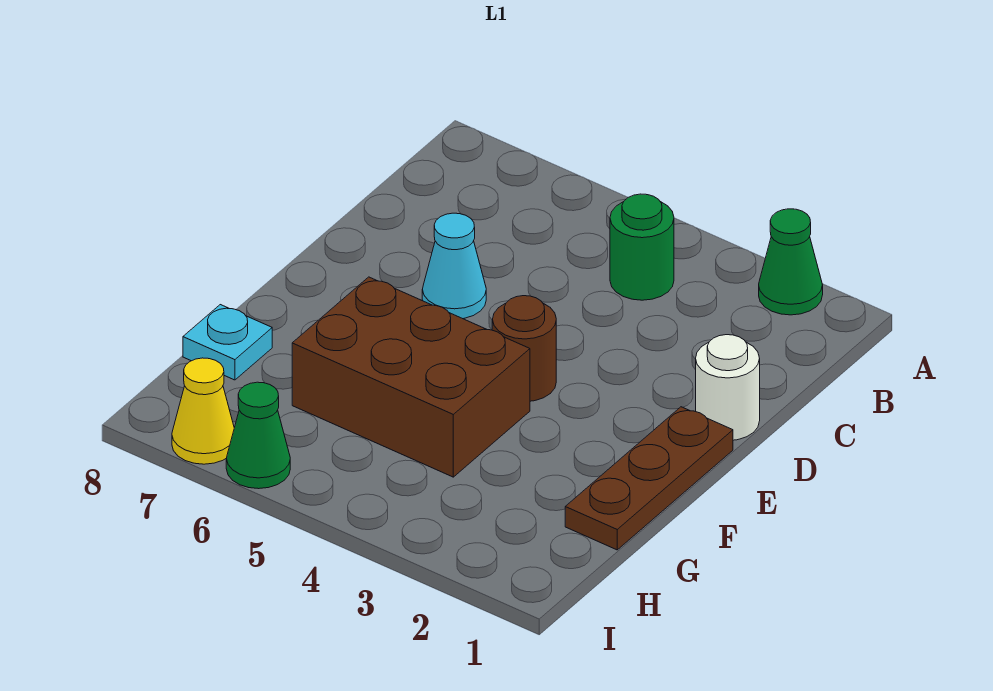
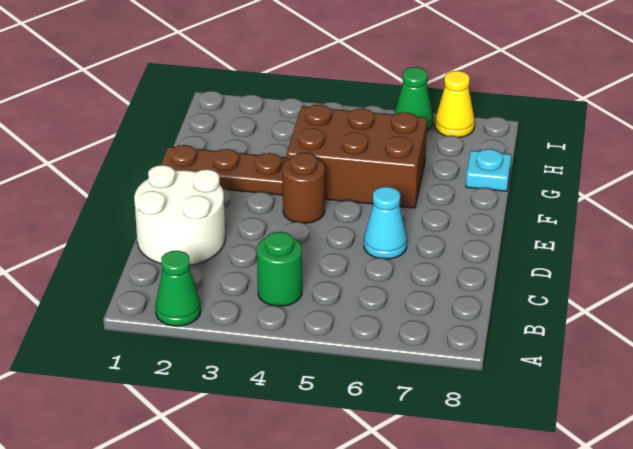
white 1x1 round brick [696,335,760,440] -> white 2x2 round brick [134,165,225,265]
brown 1x3 plate [565,407,733,550] -> brown 1x3 plate turned to [161,145,287,195]

